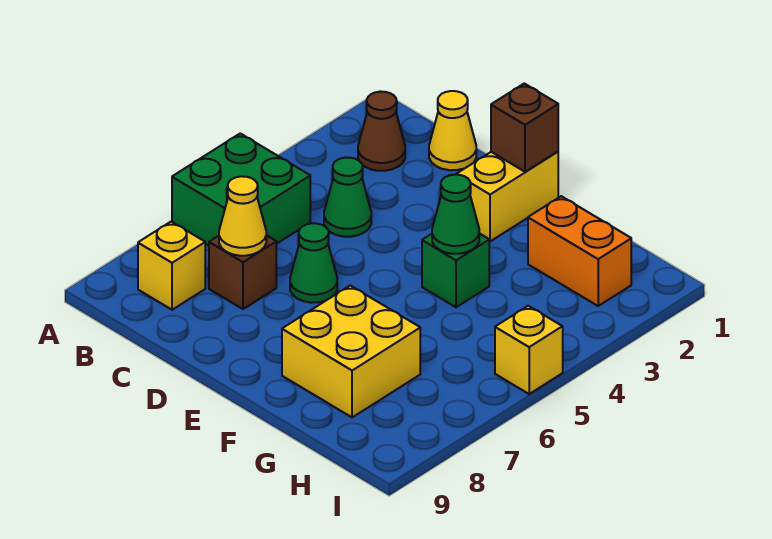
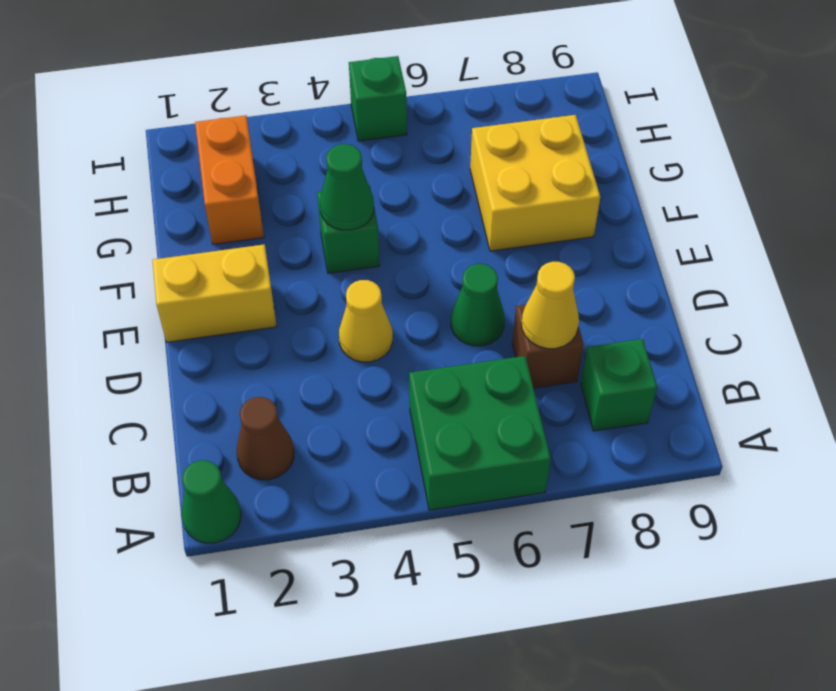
yellow 1x1 brick [138,222,205,310] -> green 1x1 brick [581,339,657,431]
yellow 1x1 cone [429,91,476,170] -> yellow 1x1 cone moved to [339,280,393,362]
green 1x1 cone [324,157,371,237] -> green 1x1 cone moved to [181,460,241,543]
brown 1x1 brick [491,84,558,172] -> none
yellow 1x1 brick [495,306,563,394] -> green 1x1 brick [349,56,407,141]

